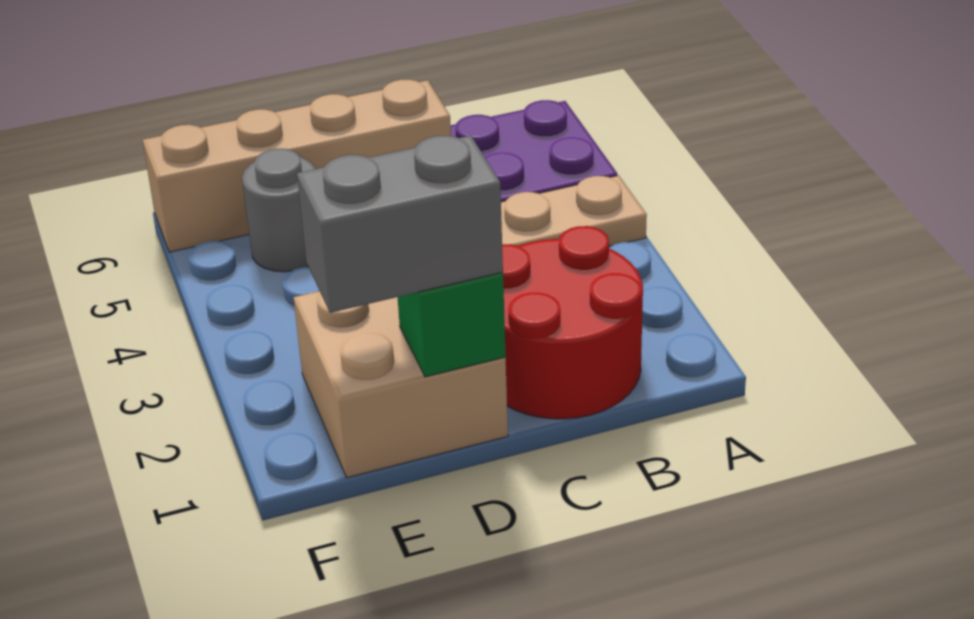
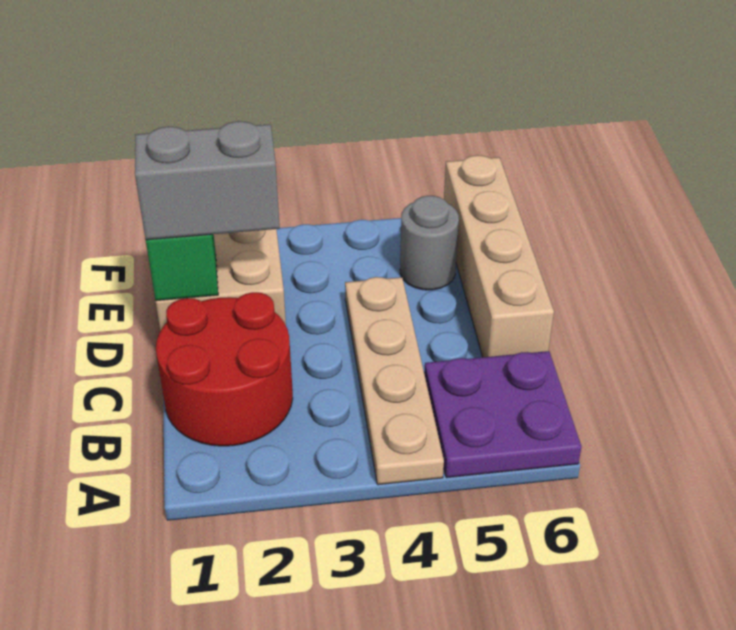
grey 1x2 brick [297,136,503,313] -> grey 1x2 brick turned to [135,121,280,240]

